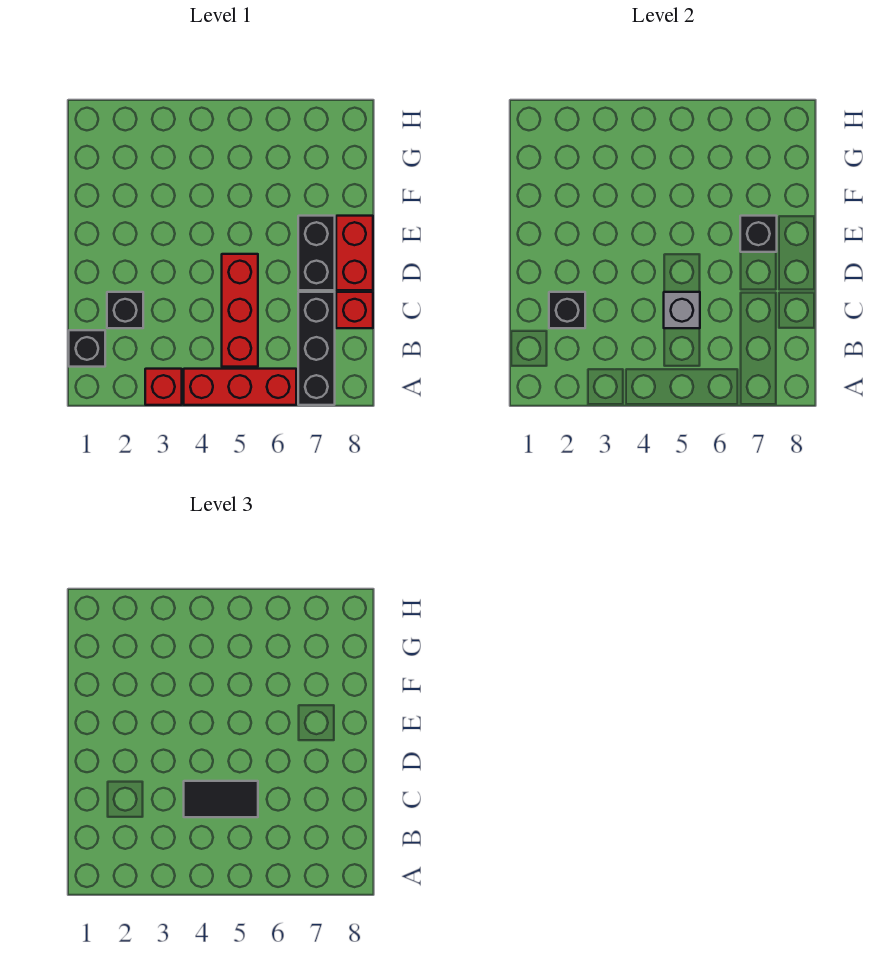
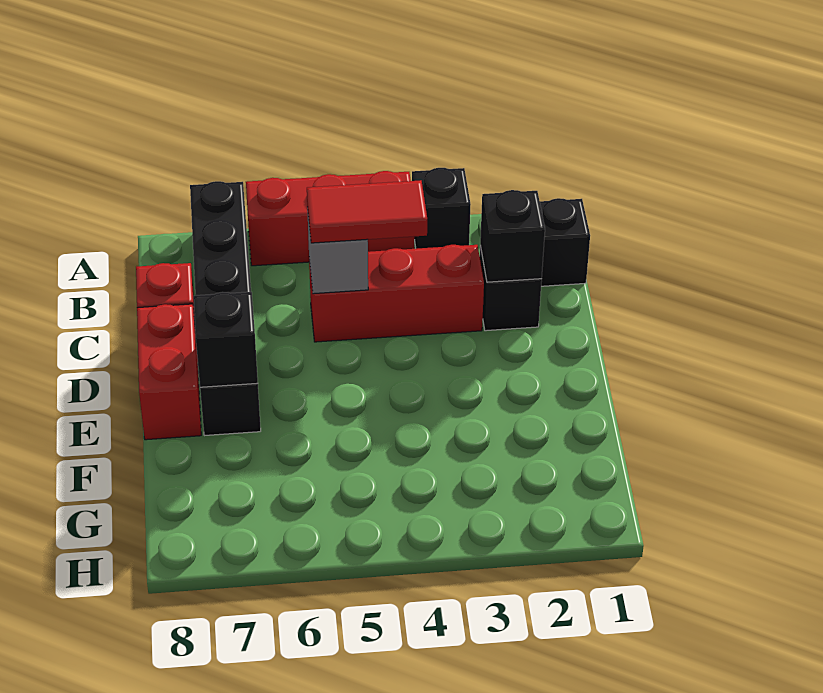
red 1x1 brick [145,369,182,405] -> black 1x1 brick [412,168,471,249]
red 1x3 brick [222,254,258,367] -> red 1x3 brick turned to [309,245,484,342]
black 1x2 tile [184,781,258,817] -> red 1x2 tile [307,180,427,243]

